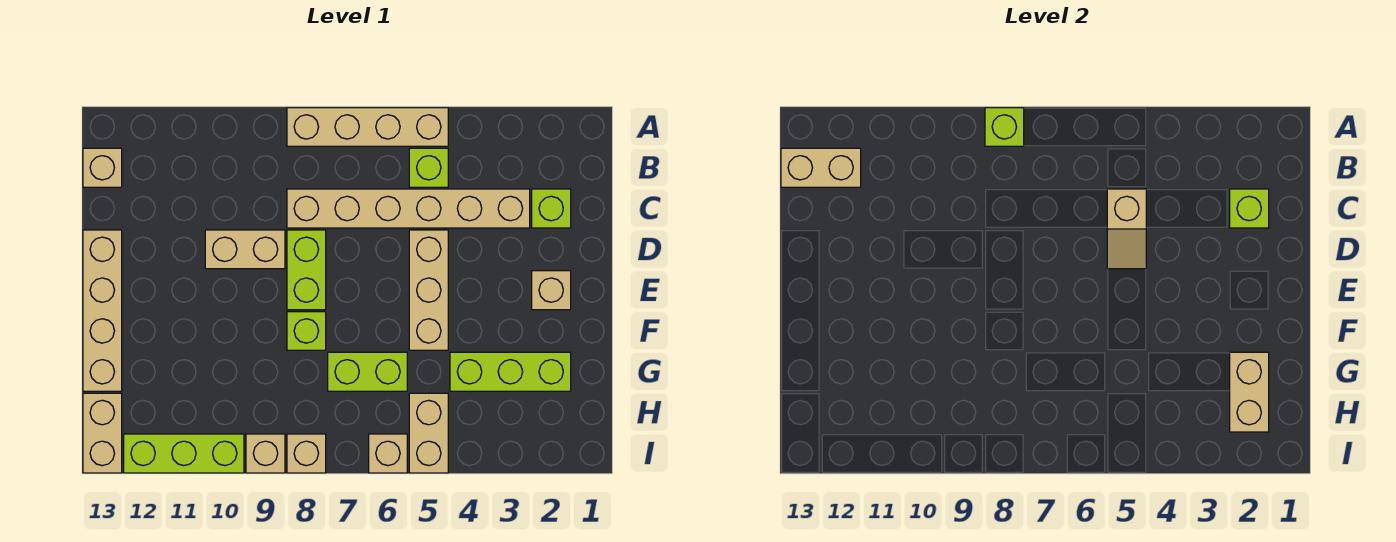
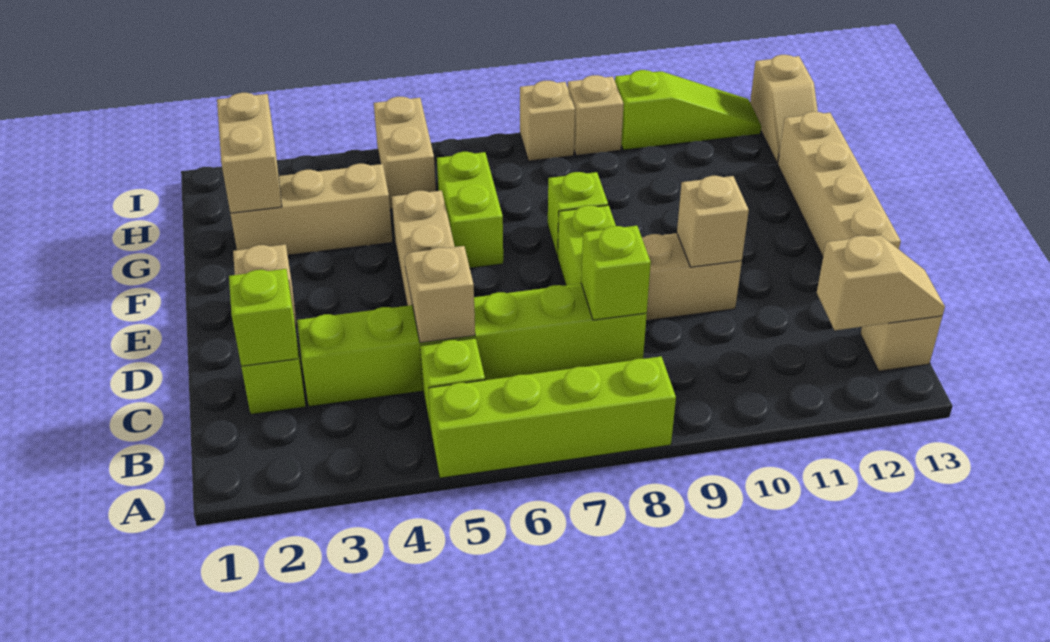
tan 1x4 brick [287,108,448,146] -> lime 1x4 brick [428,357,676,478]
lime 1x1 brick [985,108,1024,146] -> lime 1x1 brick moved to [581,226,651,320]
tan 1x2 brick [781,148,861,187] -> tan 1x2 slope [817,235,945,330]
tan 1x6 brick [287,189,530,228] -> lime 1x6 brick [297,284,647,407]
lime 1x3 brick [450,352,571,391] -> tan 1x3 brick [230,164,393,255]
lime 1x2 brick [328,352,407,391] -> lime 1x2 brick turned to [437,152,503,268]
tan 1x2 brick [83,393,122,473] -> tan 1x2 slope [750,55,818,163]
tan 1x1 brick [369,434,407,473] -> tan 1x1 brick moved to [677,176,749,267]
lime 1x3 brick [124,434,244,473] -> lime 1x3 slope [615,70,761,150]

